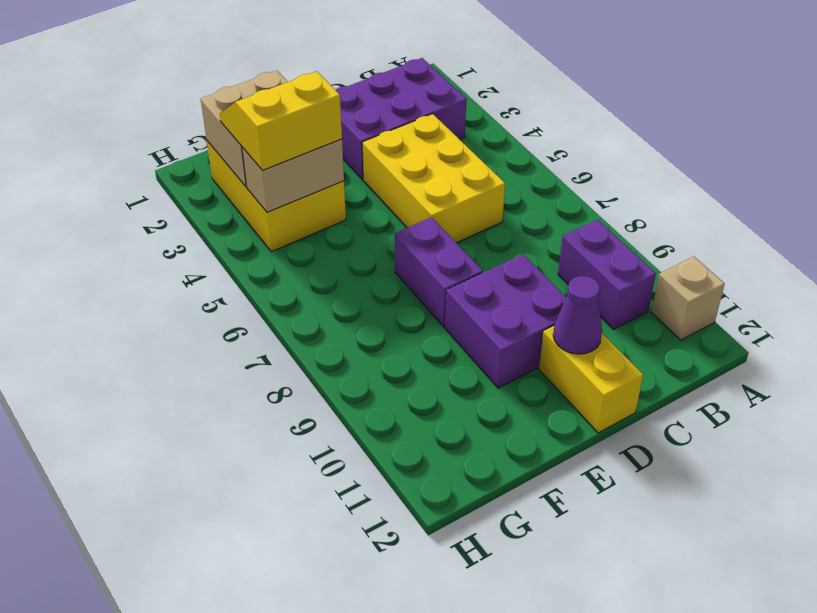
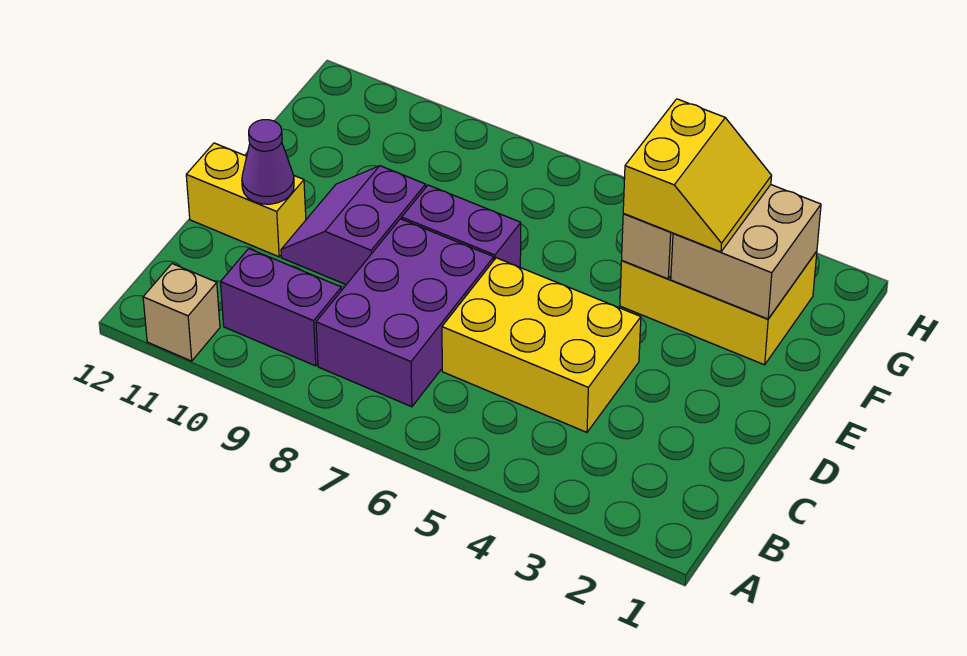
purple 2x3 brick [336,58,466,180] -> purple 2x3 brick moved to [316,219,494,407]
purple 2x2 brick [445,254,566,388] -> purple 2x2 slope [281,166,426,285]

